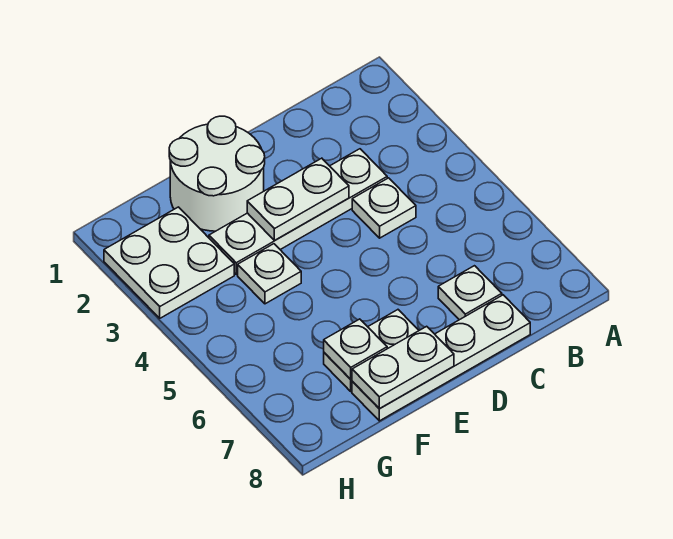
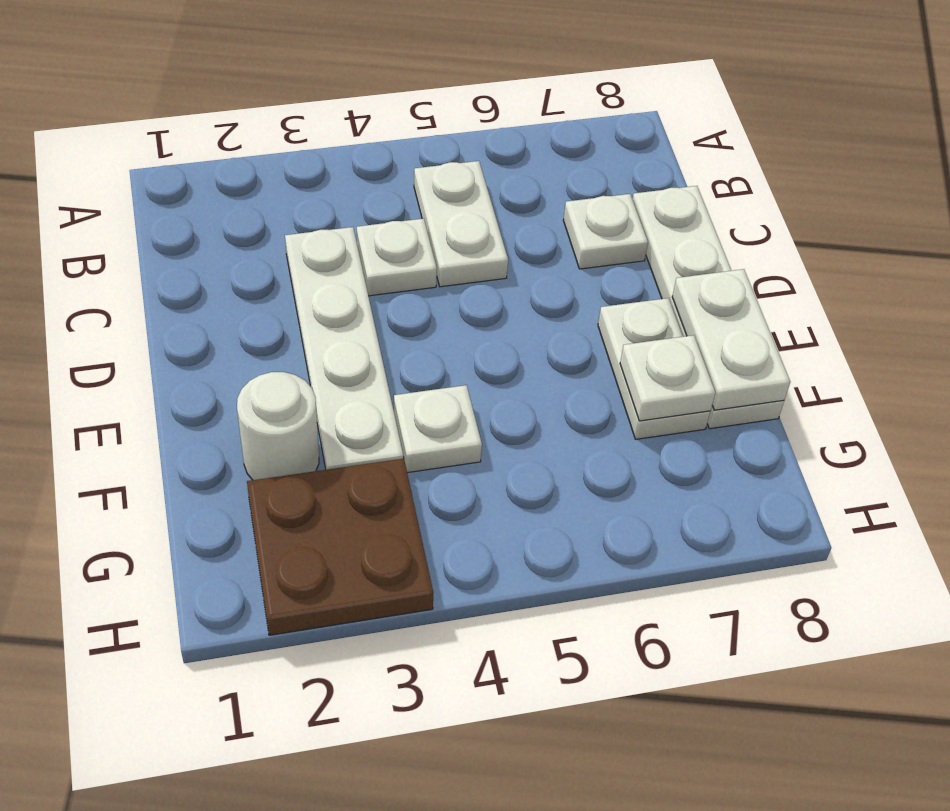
white 1x2 plate [247,158,349,240] -> white 1x2 plate moved to [414,161,508,287]
white 2x2 round brick [169,116,265,231] -> white 1x1 round brick [237,372,319,480]
white 2x2 plate [104,207,234,318] -> brown 2x2 plate [247,458,433,635]

